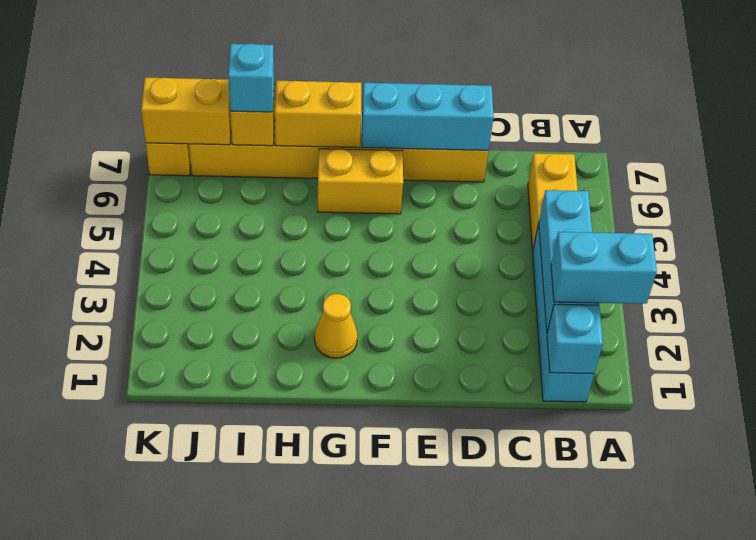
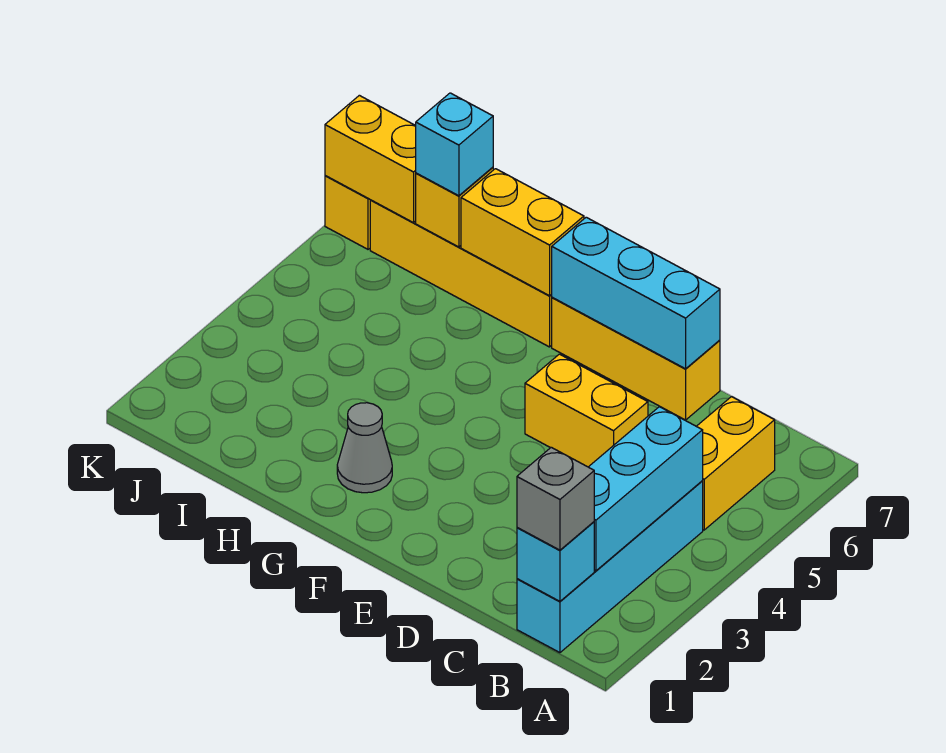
cyan 1x2 brick [551,232,657,304] -> none
none -> grey 1x1 brick [517,447,594,550]
yellow 1x2 brick [318,149,403,214] -> yellow 1x2 brick moved to [525,354,648,467]
yellow 1x1 cone [314,294,358,358] -> grey 1x1 cone [337,403,392,493]

